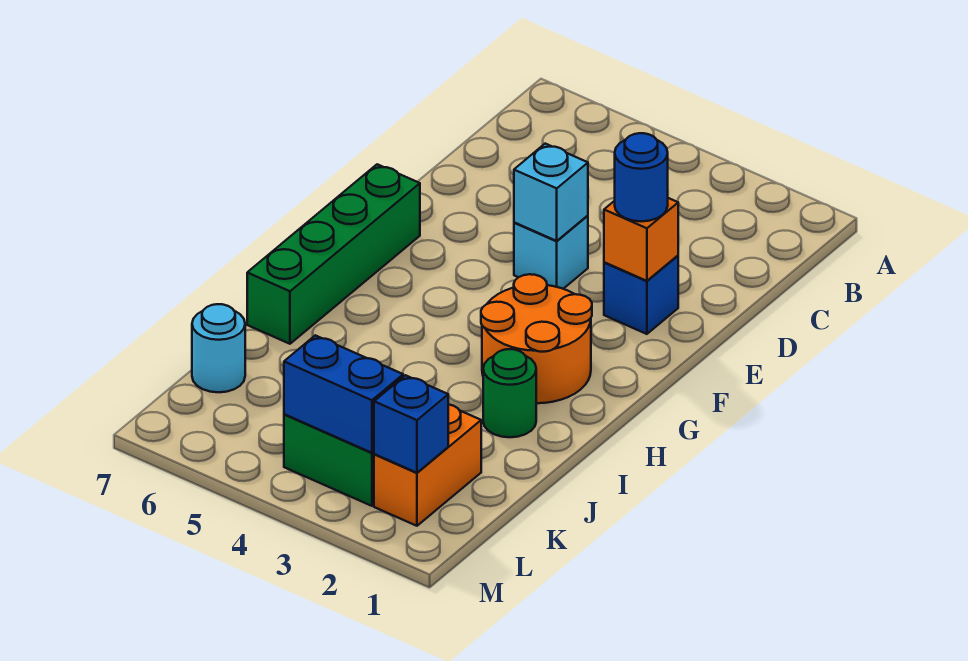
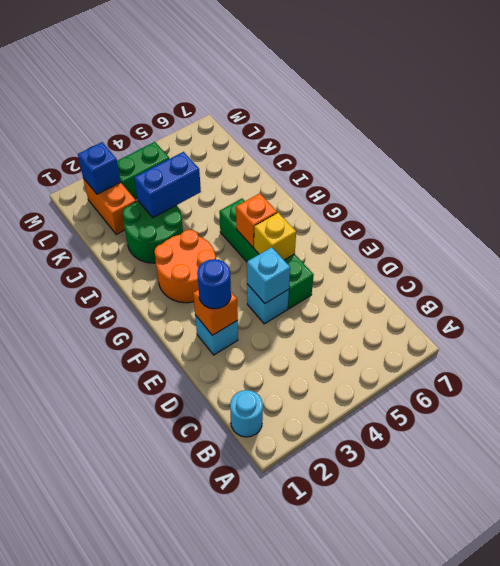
blue 1x1 brick [604,256,678,334] -> cyan 1x1 brick [195,315,238,355]
none -> yellow 1x1 brick [254,213,296,260]
green 1x4 brick [247,164,420,344] -> green 1x4 brick moved to [219,199,314,309]
none -> orange 1x1 brick [236,193,277,247]
green 1x1 round brick [483,349,536,437] -> green 2x2 round brick [123,201,183,263]
cyan 1x1 round brick [192,304,245,392] -> cyan 1x1 round brick moved to [230,390,263,437]
blue 1x2 brick [284,335,403,453] -> blue 1x2 brick moved to [134,152,201,218]

